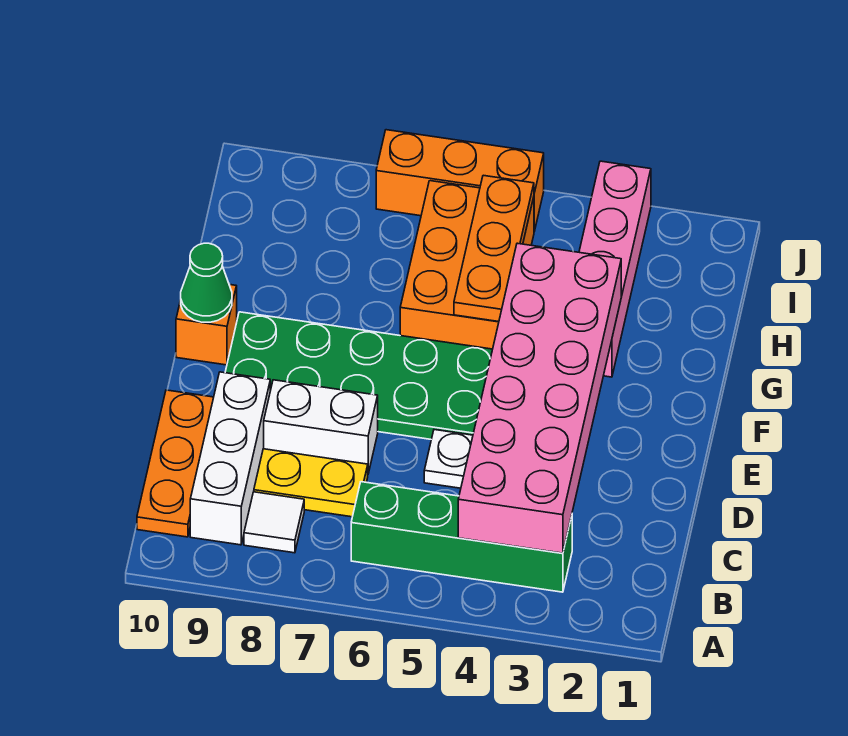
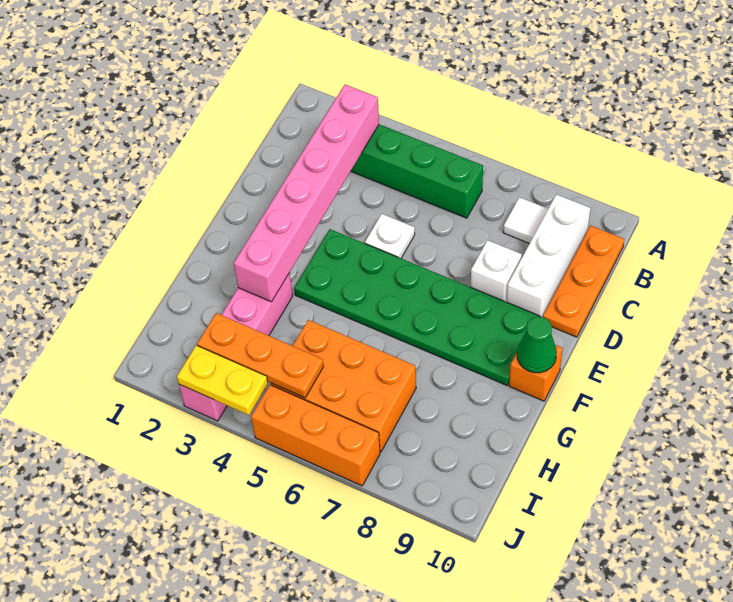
pink 2x6 brick [458,243,621,553] -> pink 1x6 brick [234,85,379,302]
yellow 1x2 plate [254,449,368,517] -> yellow 1x2 plate moved to [177,345,268,415]
white 1x2 brick [264,380,378,473] -> white 1x1 brick [471,240,522,302]
orange 2x3 brick [400,181,534,349] -> orange 2x3 brick turned to [271,320,416,452]
orange 1x3 plate [454,175,534,322] -> orange 1x3 plate turned to [197,313,324,398]

